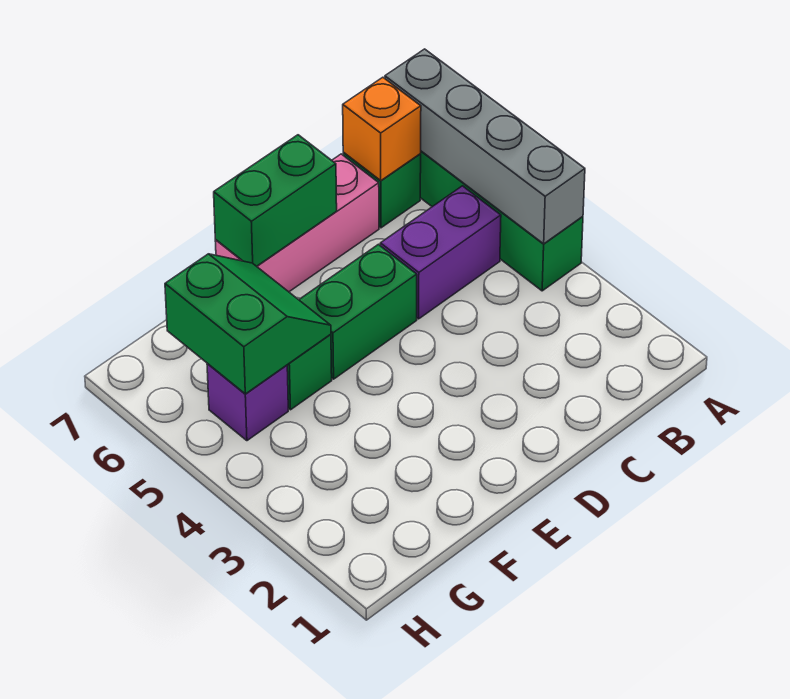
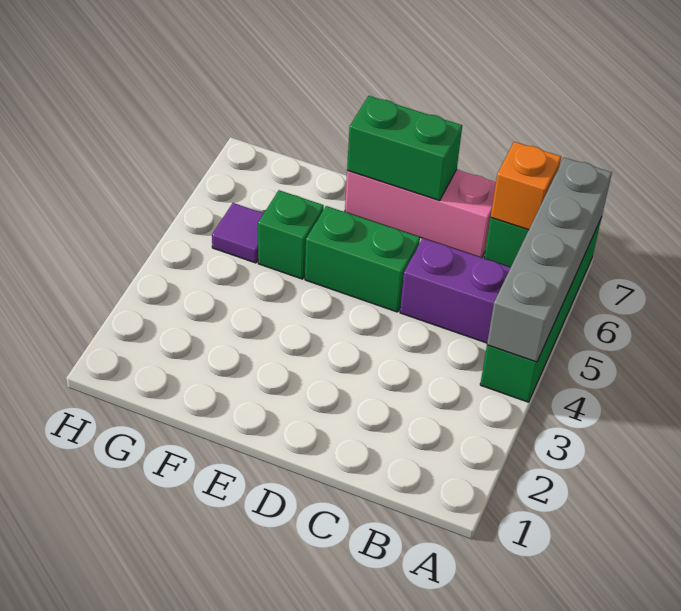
green 2x2 slope [165,254,331,394] -> none
purple 1x1 brick [207,363,288,441] -> purple 1x1 tile [212,203,264,263]

